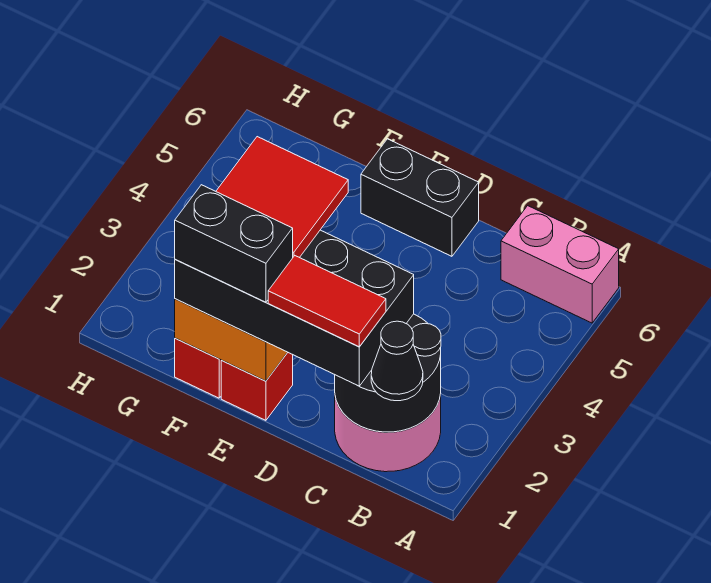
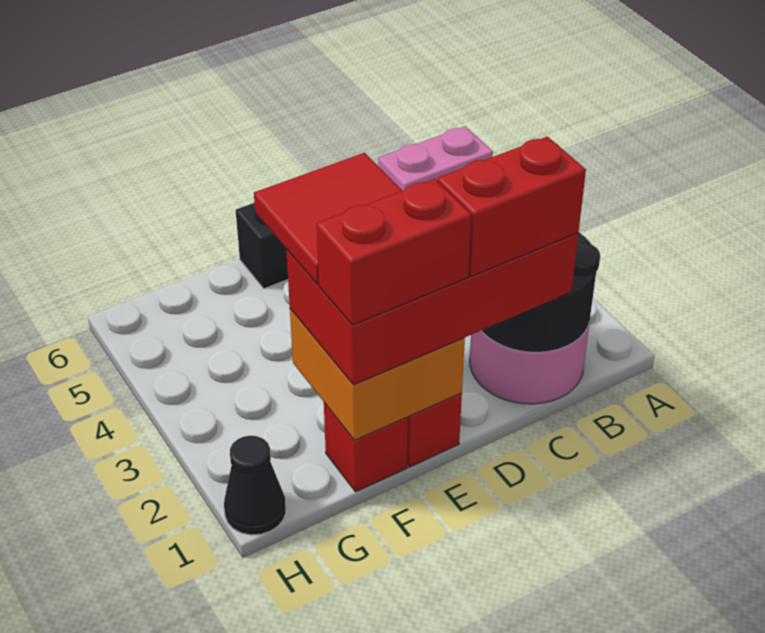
black 1x1 cone [371,321,423,401] -> black 1x1 cone moved to [224,436,286,535]
black 2x4 brick [175,230,414,386] -> red 2x4 brick [286,233,578,385]
red 1x2 tile [268,256,386,347] -> red 1x2 brick [437,137,586,276]
black 1x2 brick [175,185,293,302] -> red 1x2 brick [317,179,471,325]

